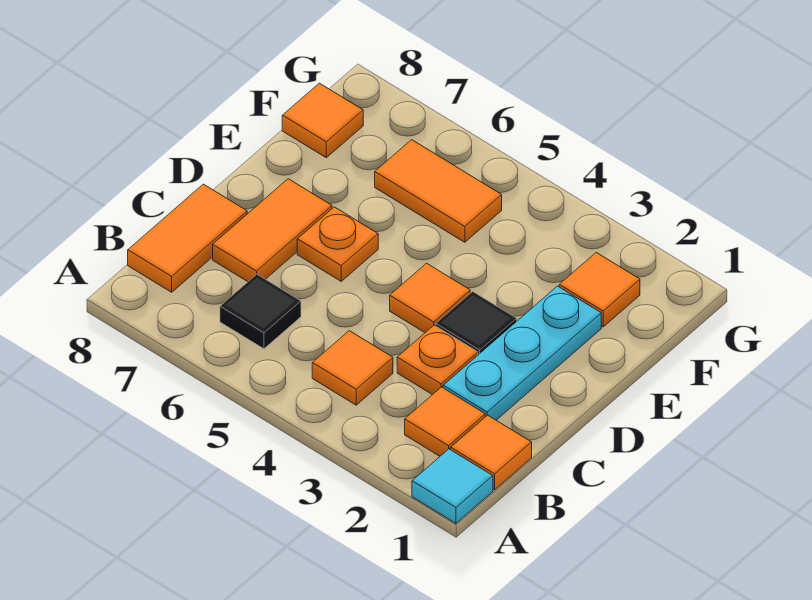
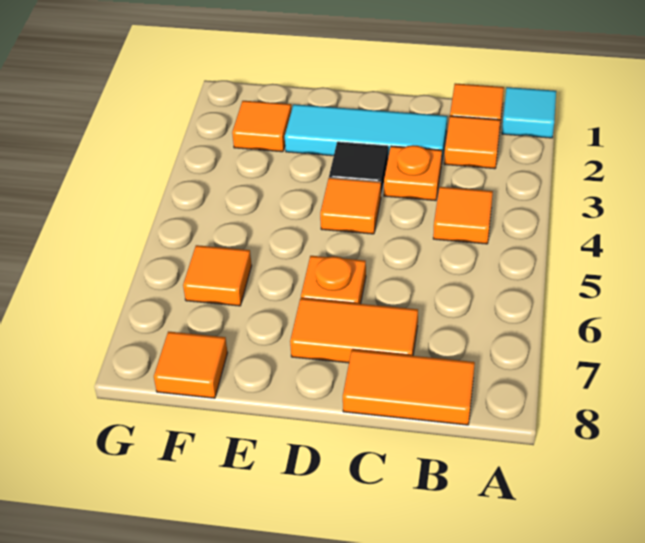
black 1x1 tile [220,274,301,349] -> none
cyan 1x3 plate [443,286,601,420] -> cyan 1x3 tile [285,104,447,159]
orange 1x2 tile [375,140,502,242] -> orange 1x1 tile [183,245,252,306]

